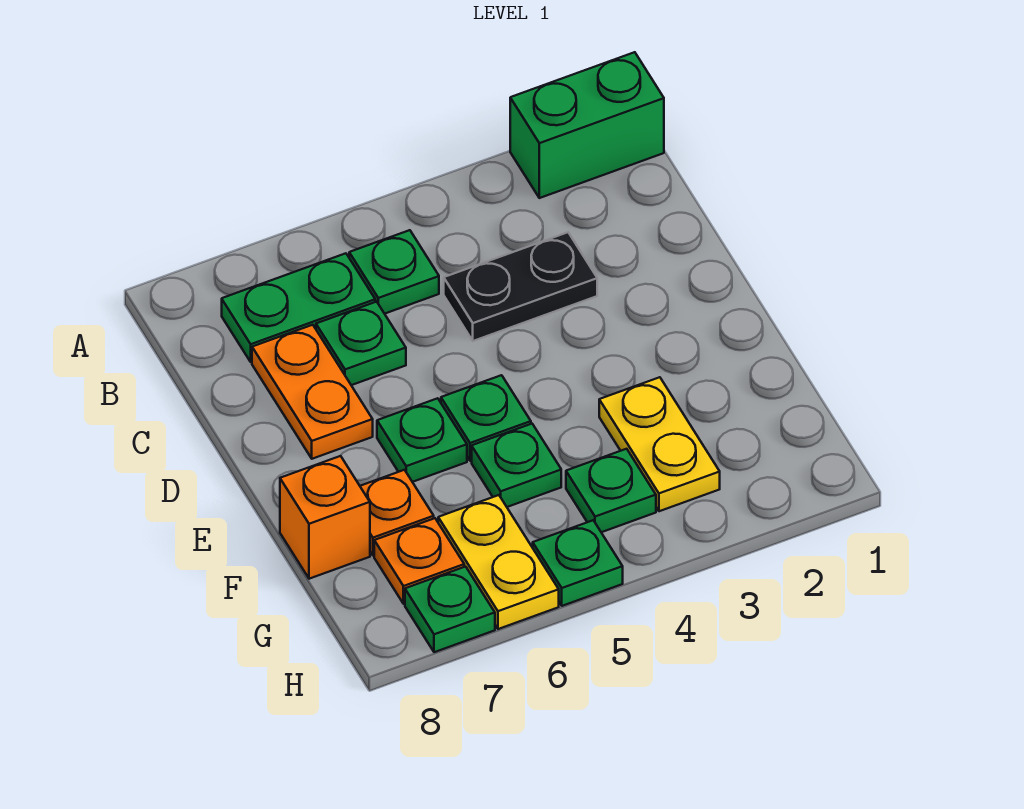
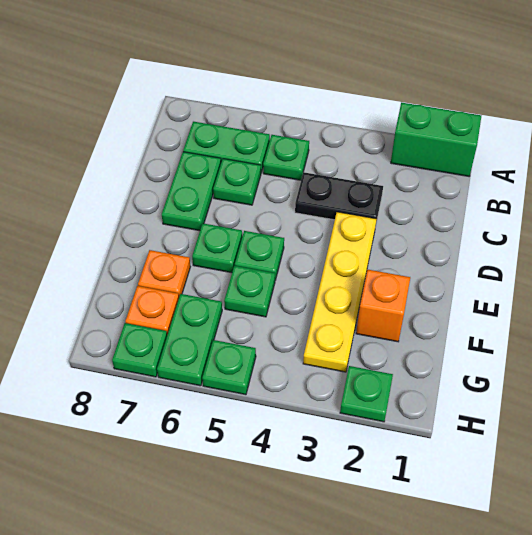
orange 1x2 plate [252,325,373,459] -> green 1x2 plate [162,152,221,231]
yellow 1x2 plate [599,377,720,511] -> yellow 1x4 plate [303,212,377,372]
orange 1x1 brick [280,456,370,579] -> orange 1x1 brick moved to [356,270,410,342]
green 1x1 plate [566,449,656,532] -> green 1x1 plate moved to [340,366,393,422]
yellow 1x2 plate [438,495,559,629] -> green 1x2 plate [157,294,222,386]

